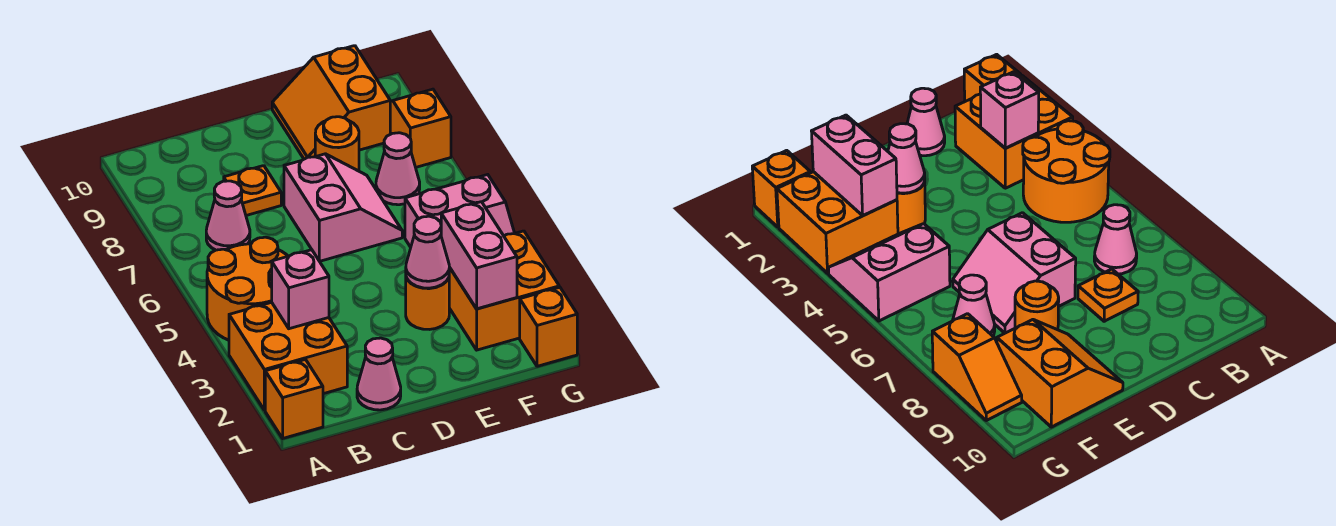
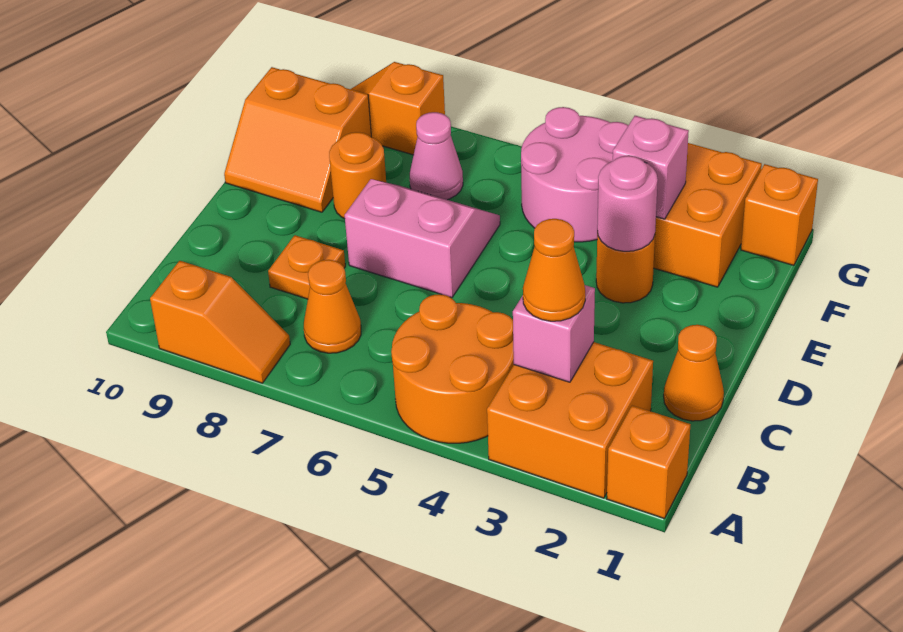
none -> orange 1x2 slope [150,261,290,383]
none -> orange 1x1 cone [523,219,585,321]
pink 1x1 cone [206,181,250,250] -> orange 1x1 cone [304,260,361,353]
pink 1x1 cone [357,338,401,410] -> orange 1x1 cone [664,325,724,421]
pink 1x1 cone [406,216,449,288] -> pink 1x1 round brick [597,156,658,251]
pink 1x2 brick [441,202,517,309] -> pink 1x1 brick [613,116,689,219]
pink 2x2 slope [405,175,515,247] -> pink 2x2 round brick [521,107,629,242]

